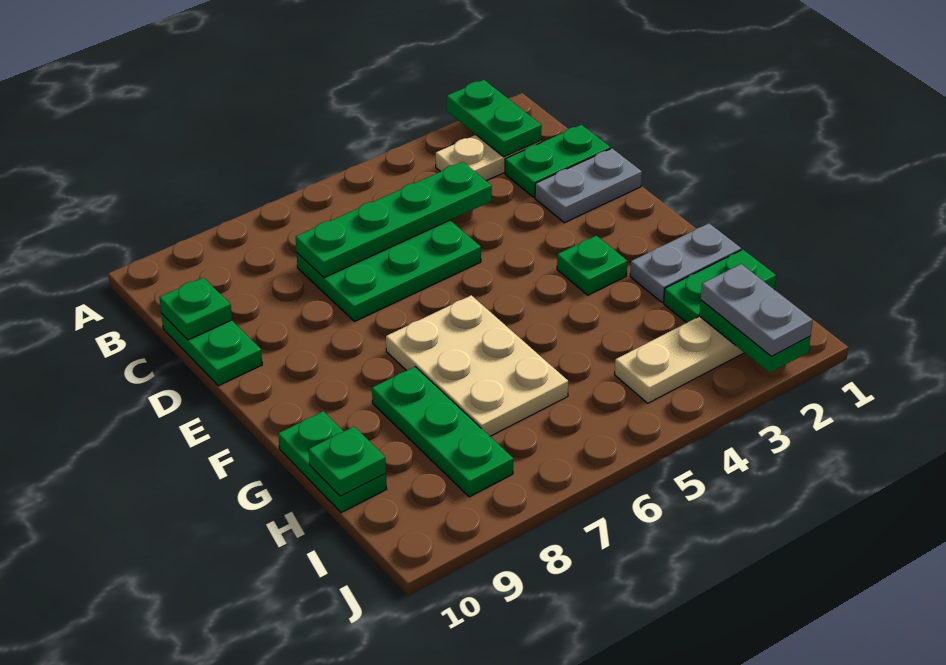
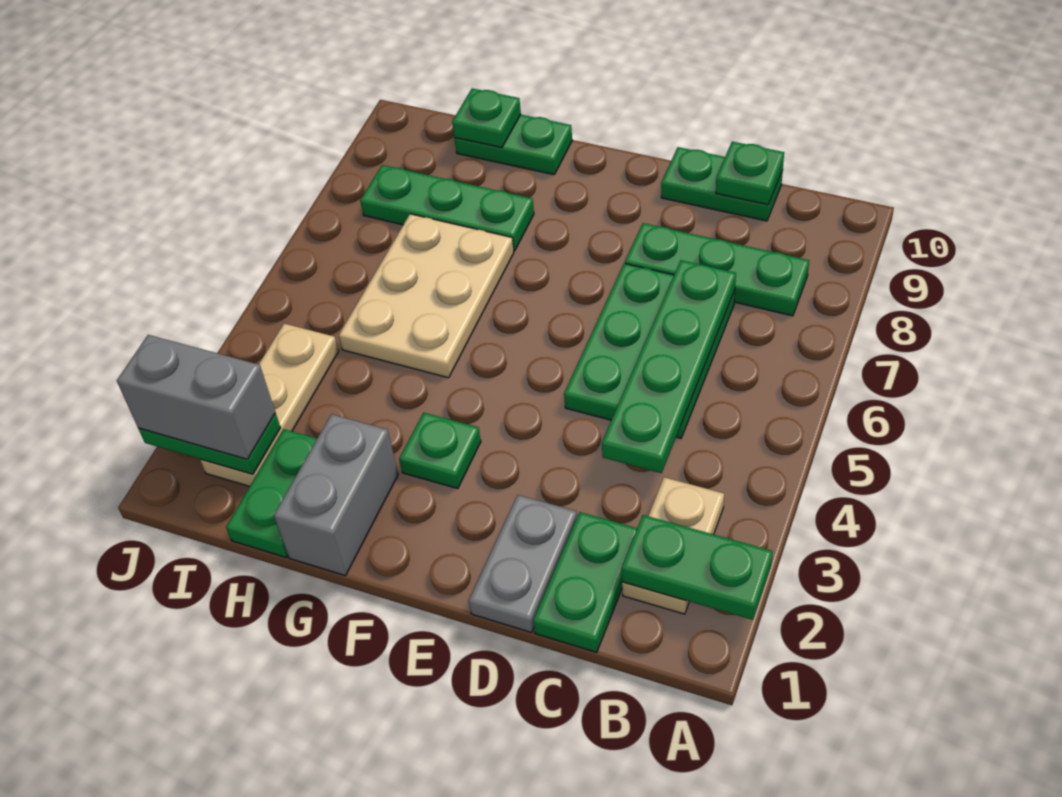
none -> green 1x3 plate [625,223,809,316]
tan 2x3 plate [386,295,568,436] -> tan 2x3 plate turned to [339,214,514,378]
grey 1x2 plate [630,223,741,302] -> grey 1x2 brick [274,414,398,576]
grey 1x2 plate [701,264,813,356] -> grey 1x2 brick [117,335,275,459]

